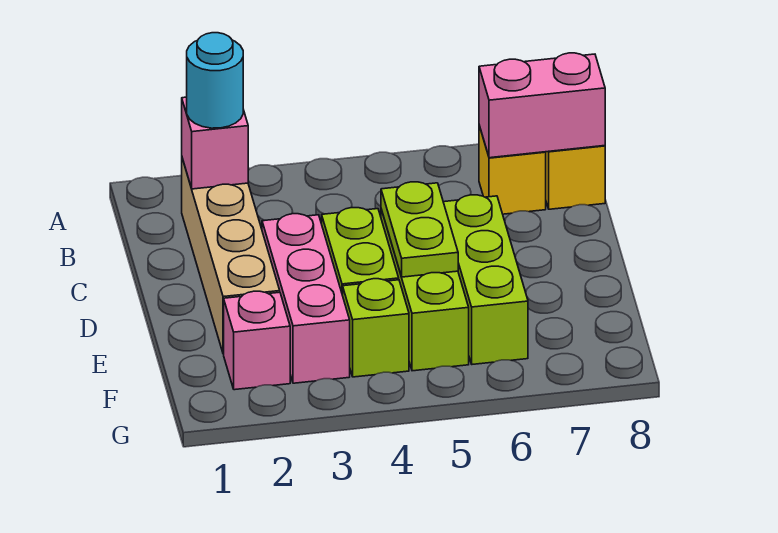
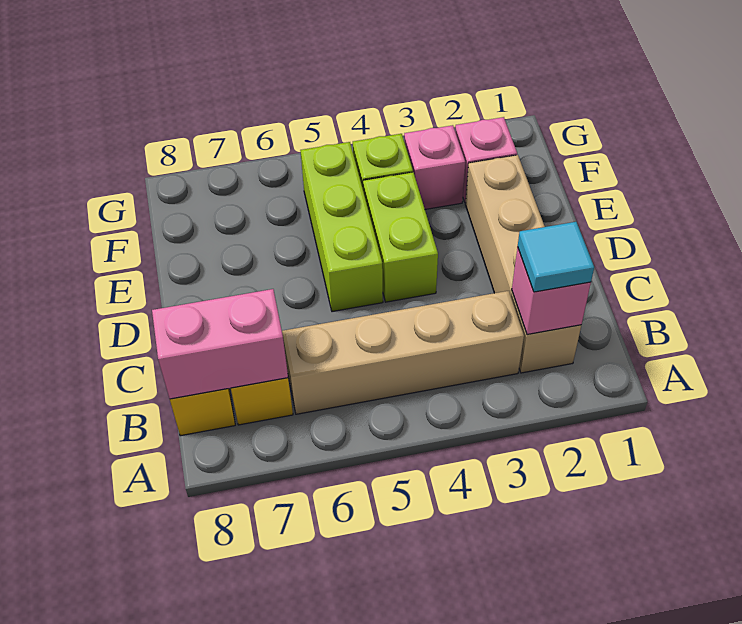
cyan 1x1 round brick [187,33,243,128] -> cyan 1x1 tile [518,222,594,292]
none -> tan 1x4 brick [282,291,524,414]
pink 1x3 brick [262,214,350,383] -> pink 1x1 brick [404,125,465,209]
lime 1x2 plate [381,182,458,277] -> none
lime 1x3 brick [443,195,528,364] -> none

